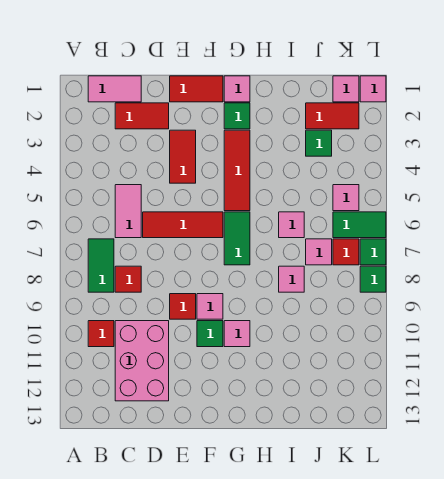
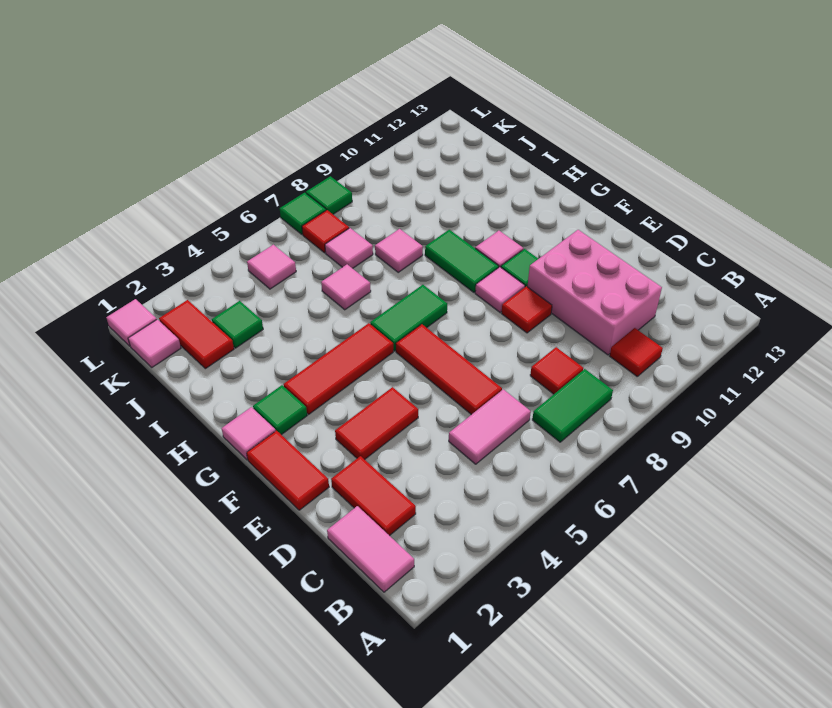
pink 2x3 brick [115,321,169,401] -> pink 2x3 brick turned to [527,230,662,355]
green 1x2 tile [333,212,386,238] -> green 1x2 tile moved to [425,230,499,293]

